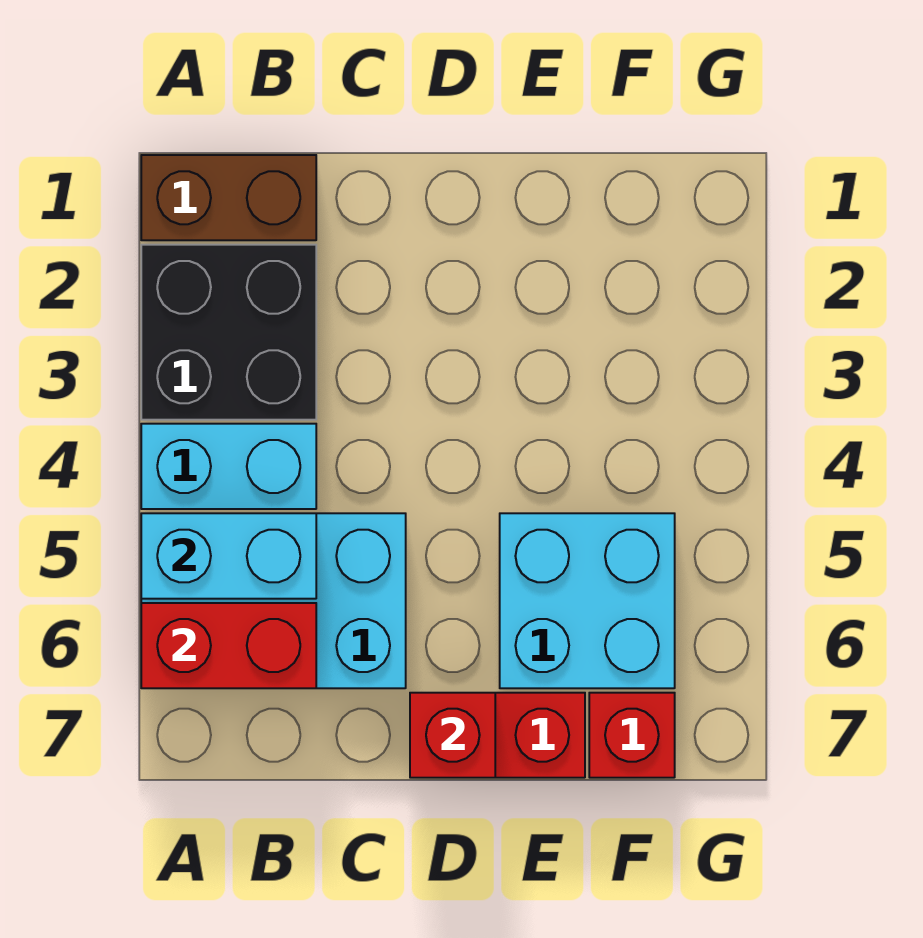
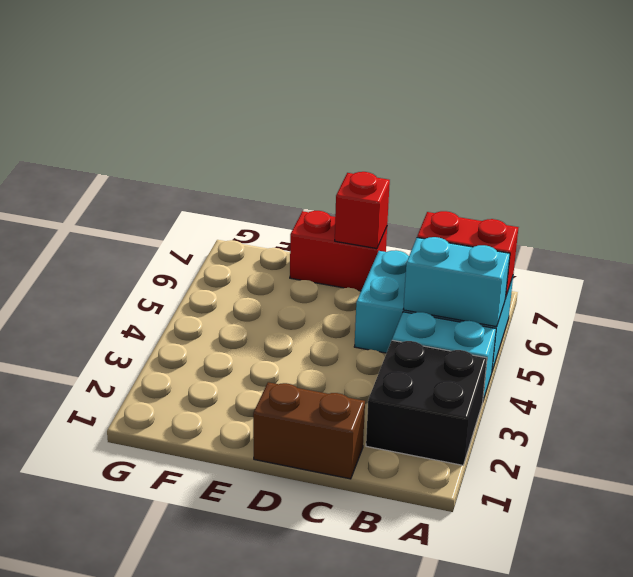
brown 1x2 brick [141,155,316,240] -> brown 1x2 brick moved to [253,382,365,479]
cyan 2x2 brick [500,513,675,688] -> none
red 1x1 brick [589,693,675,778] -> none

